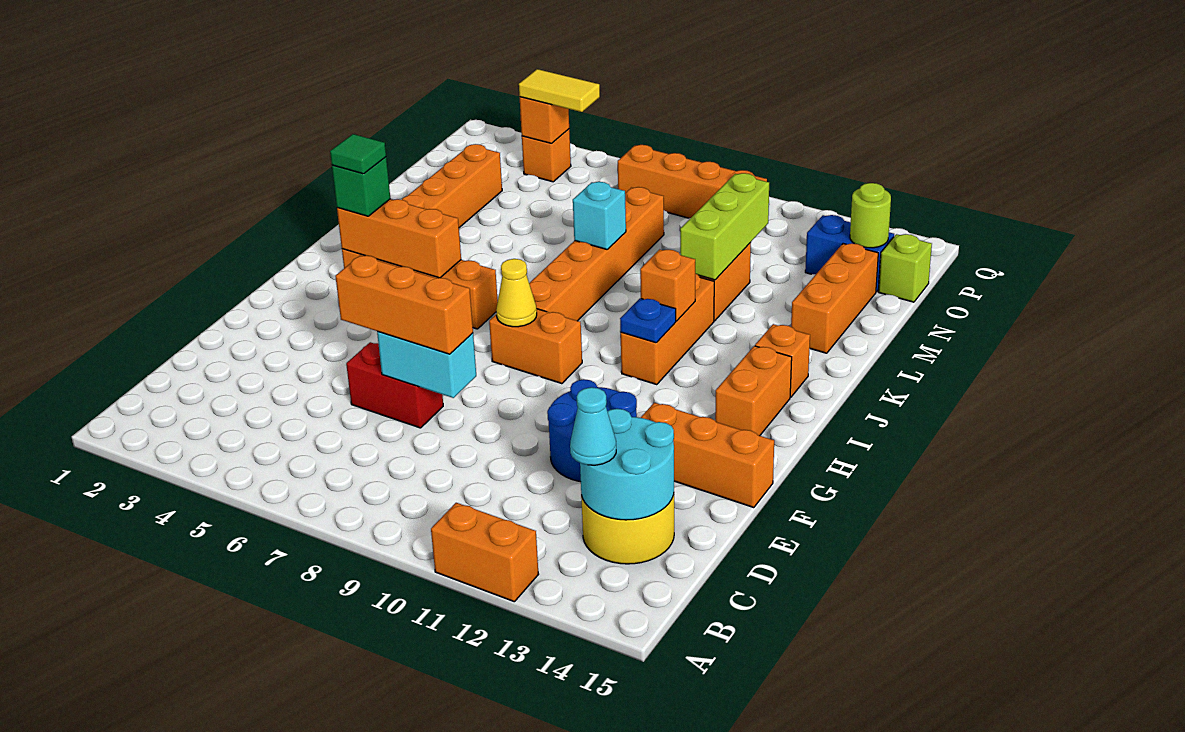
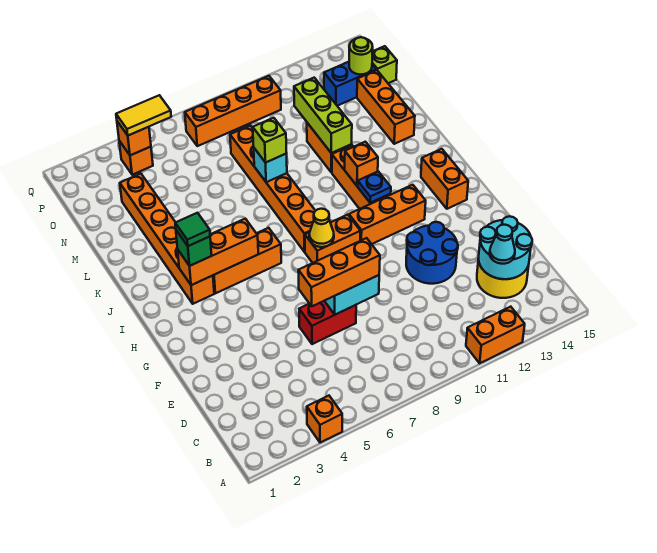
orange 1x3 brick [641,403,774,508] -> orange 1x3 brick moved to [349,185,426,244]
orange 1x1 brick [755,324,810,397] -> orange 1x1 brick moved to [307,396,342,443]
none -> lime 1x1 brick [253,118,287,163]

